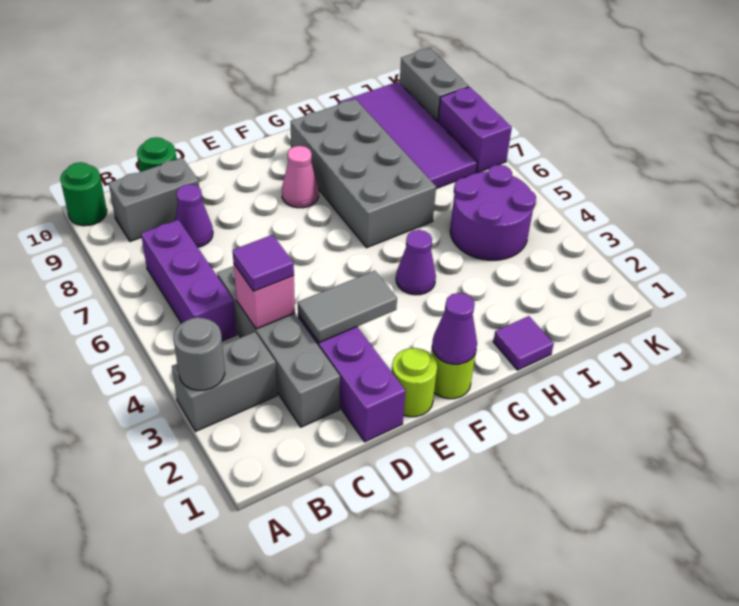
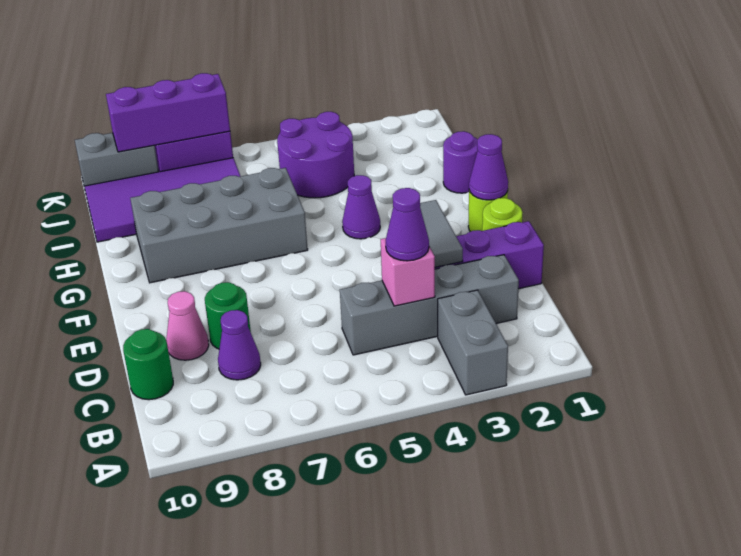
grey 1x1 round brick [174,317,225,390] -> none
green 1x1 round brick [60,162,107,226] -> green 1x1 round brick moved to [205,282,251,349]
purple 1x3 brick [141,220,237,341] -> purple 1x3 brick moved to [106,73,230,152]
grey 1x2 brick [109,158,199,241] -> none
purple 1x1 tile [232,235,294,291] -> purple 1x1 cone [386,188,429,261]
pink 1x1 cone [282,146,319,208] -> pink 1x1 cone moved to [166,291,209,360]
purple 1x1 tile [493,316,554,370] -> purple 1x1 round brick [443,131,478,193]

